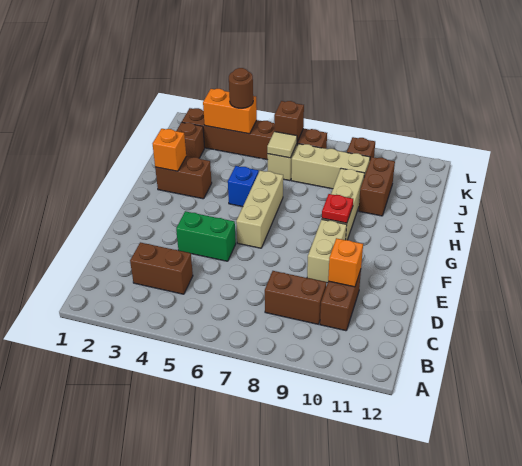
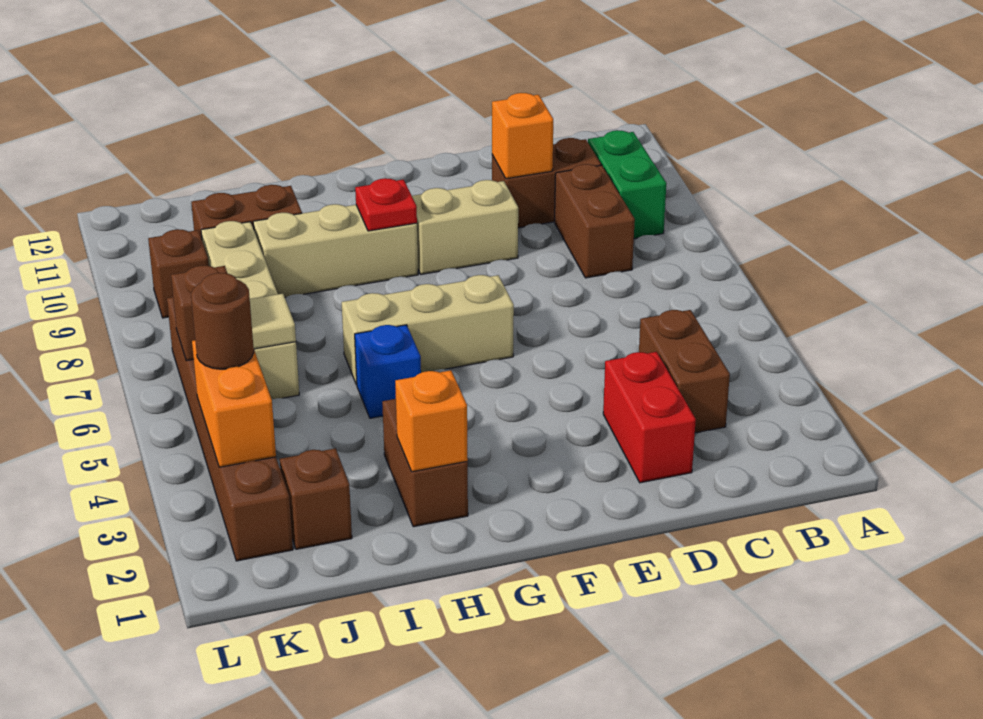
none -> red 1x2 brick [603,352,696,483]
green 1x2 brick [176,211,236,261] -> green 1x2 brick moved to [588,130,666,239]

